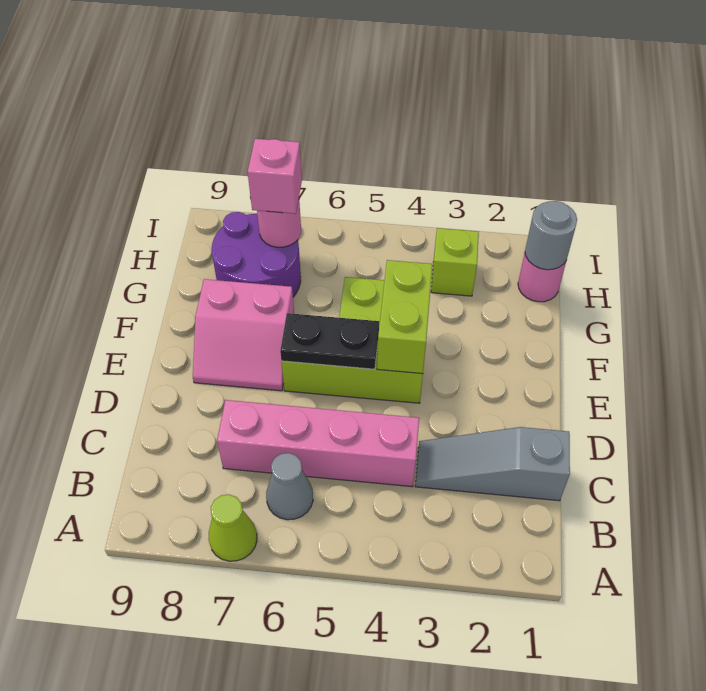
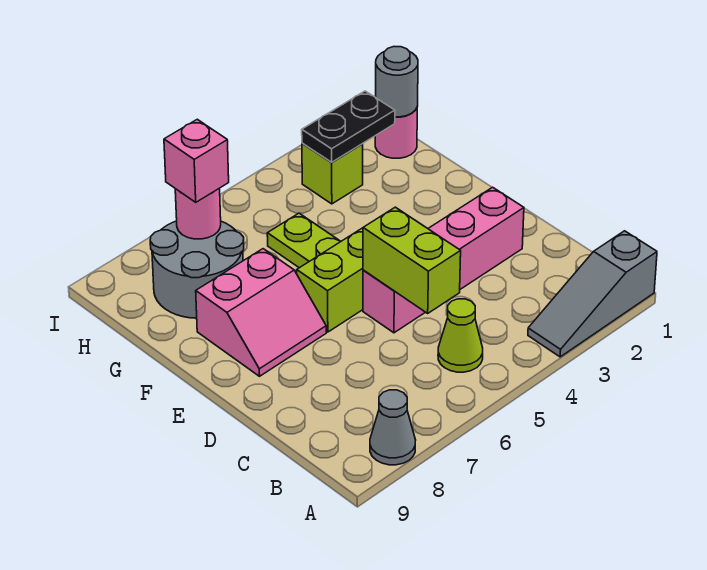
lime 1x1 cone [209,494,257,561] -> lime 1x1 cone moved to [438,299,483,372]
grey 1x1 cone [266,453,313,520] -> grey 1x1 cone moved to [370,390,416,465]
grey 1x3 slope [415,427,570,501] -> grey 1x3 slope moved to [528,231,657,357]
pink 1x4 brick [217,400,419,487] -> pink 1x4 brick moved to [363,187,524,333]
lime 1x2 brick [377,260,432,374] -> lime 1x2 brick moved to [363,207,461,313]
black 1x2 plate [280,313,379,369] -> black 1x2 plate moved to [302,91,395,162]
purple 2x2 round brick [212,212,301,297] -> grey 2x2 round brick [150,221,244,318]

